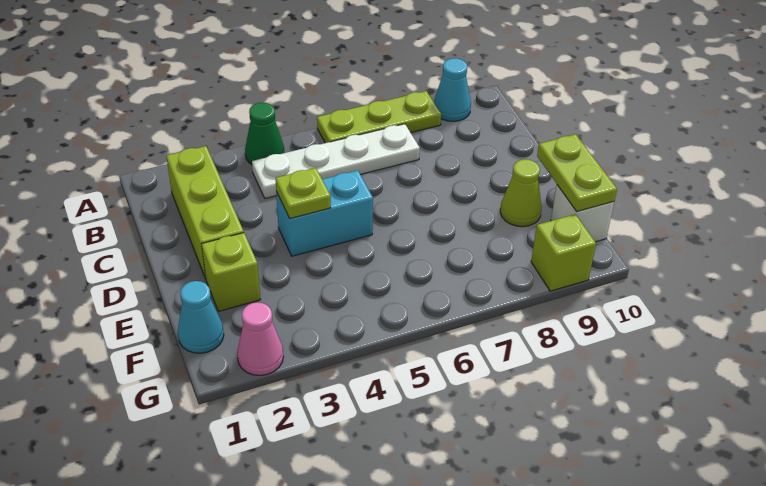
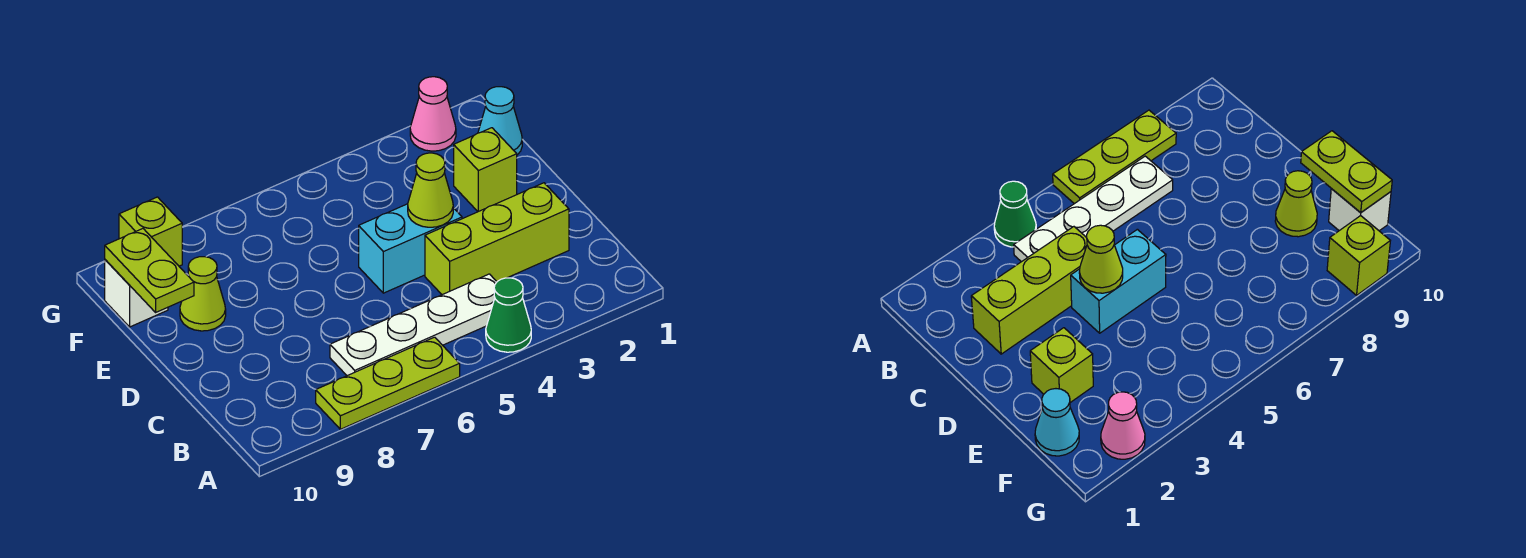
cyan 1x1 cone [434,58,471,121] -> none
lime 1x3 brick [166,146,244,279] -> lime 1x3 brick turned to [425,183,569,295]
lime 1x1 plate [275,168,331,218] -> lime 1x1 cone [408,153,453,227]

